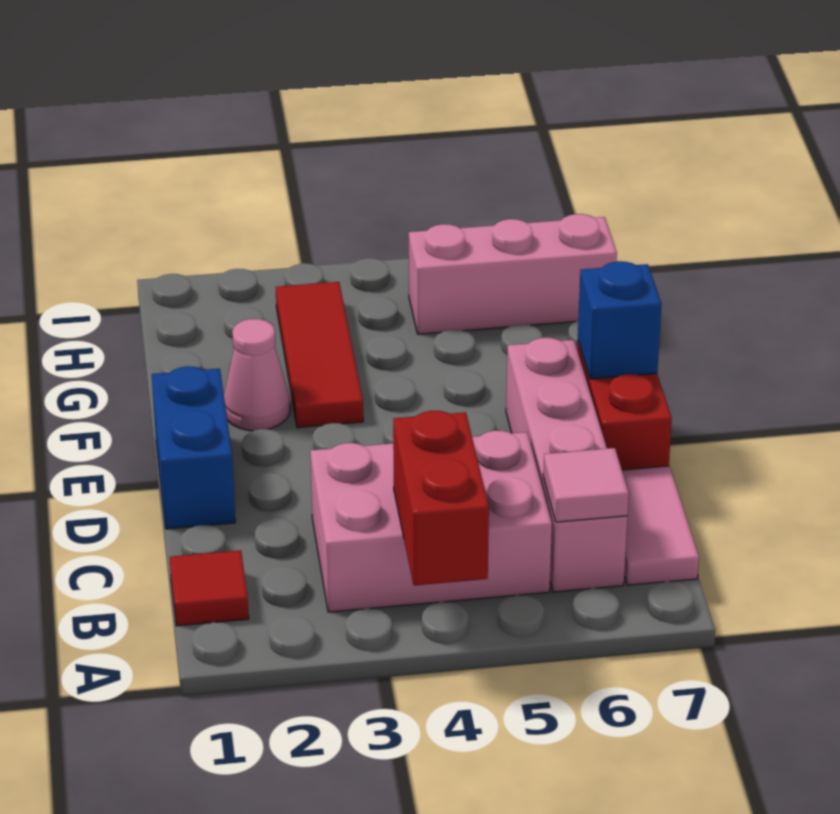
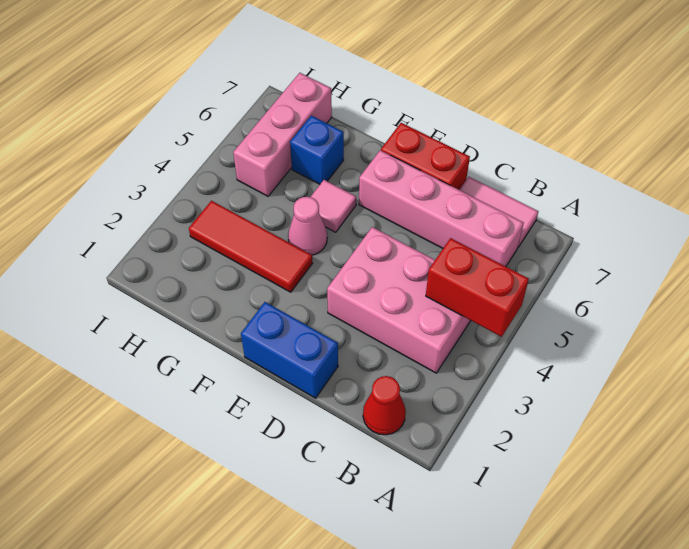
red 1x1 tile [170,550,249,626] -> red 1x1 cone [363,376,406,435]
pink 2x3 brick [310,430,552,612] -> pink 2x3 brick turned to [327,227,471,373]
pink 1x1 tile [543,448,629,522] -> pink 1x1 tile moved to [311,180,356,232]
blue 1x1 brick [578,261,662,379] -> blue 1x1 brick moved to [290,116,344,184]
pink 1x1 cone [224,319,290,431] -> pink 1x1 cone moved to [288,197,327,255]

